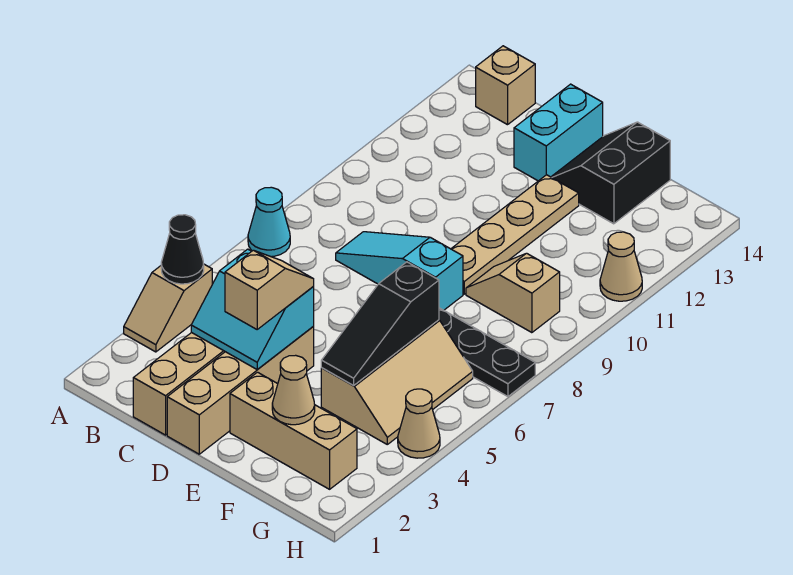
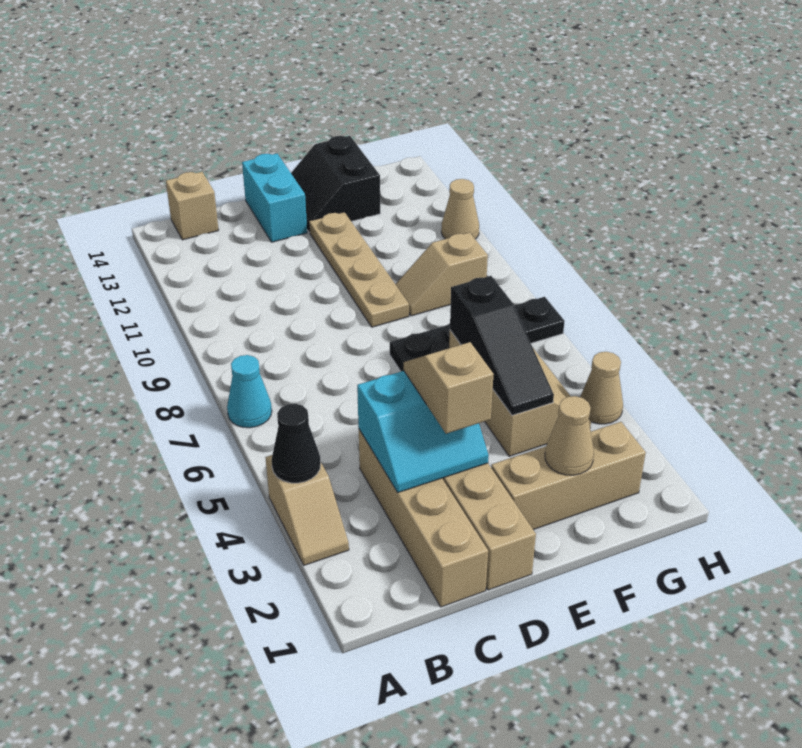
cyan 1x3 slope [336,232,463,310] -> none

